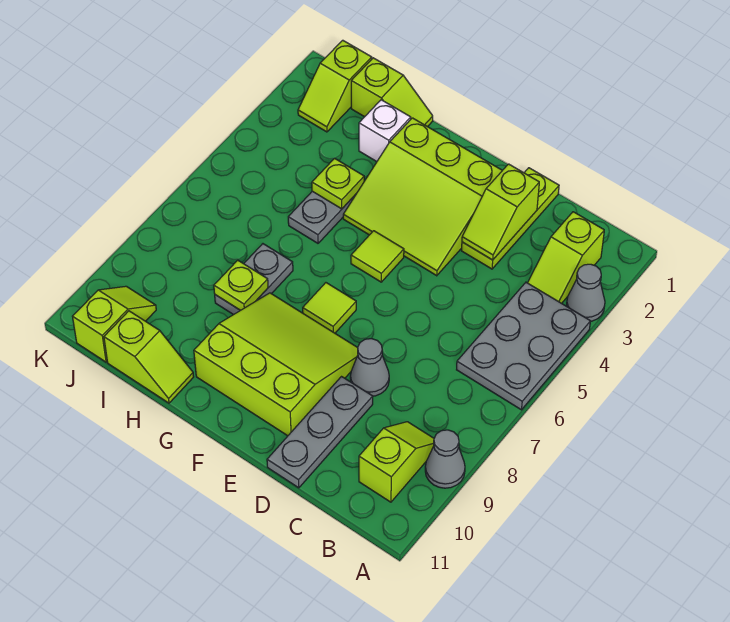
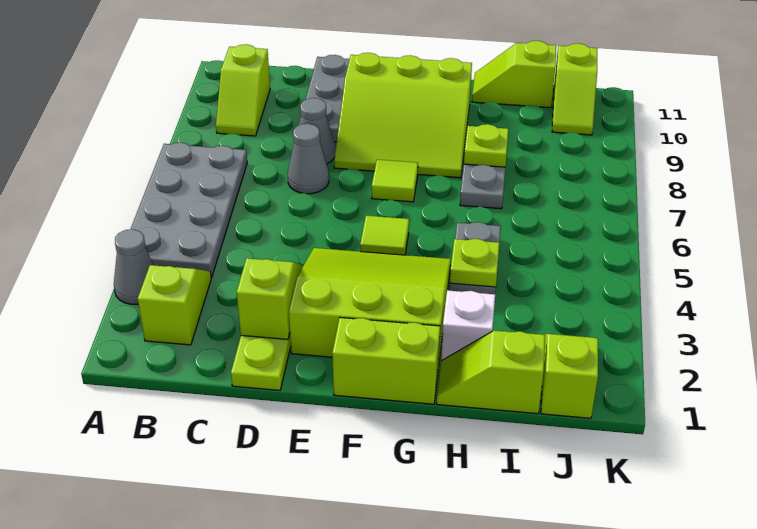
grey 2x3 plate [457,283,590,410] -> grey 2x4 plate [131,143,247,278]
grey 1x1 cone [425,430,465,488] -> grey 1x1 cone moved to [288,124,329,194]
none -> lime 1x2 brick [332,318,440,404]

